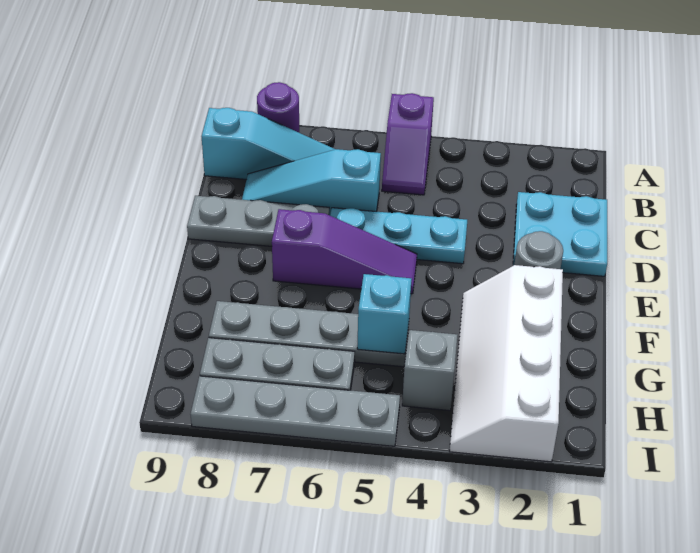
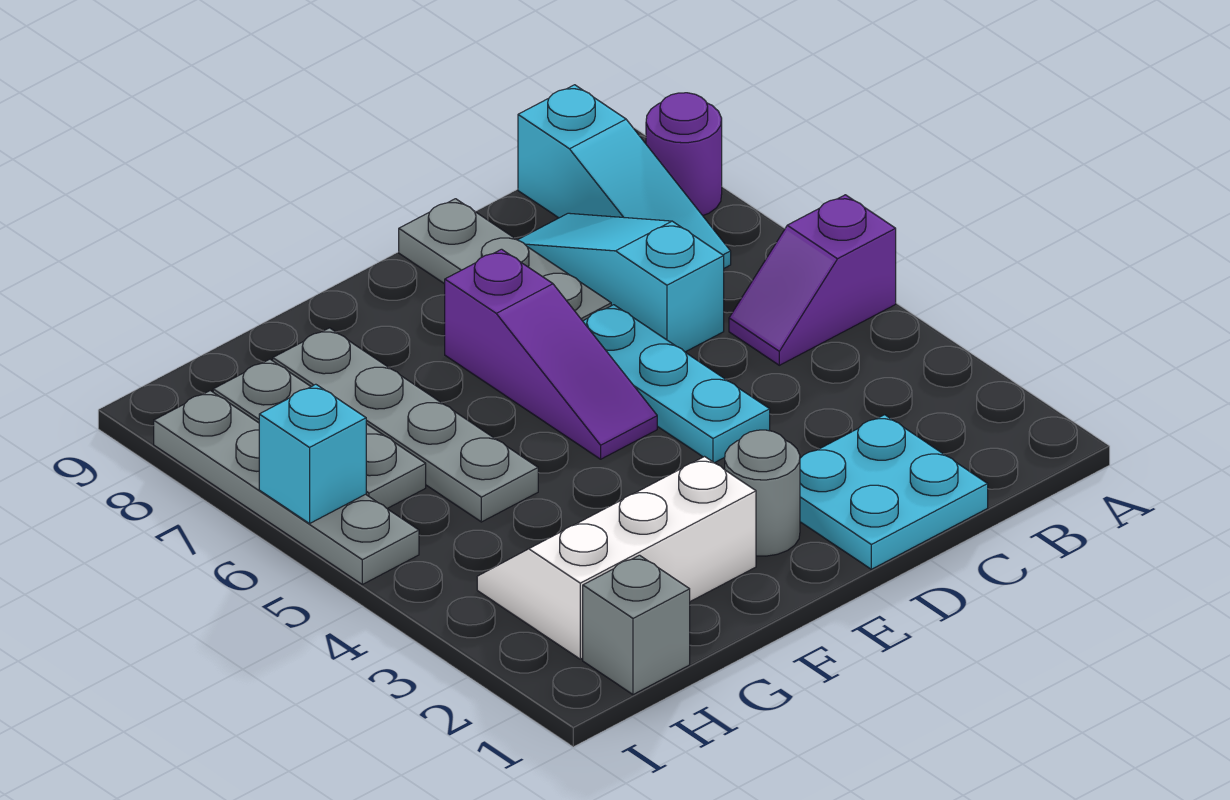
white 2x4 slope [450,265,563,462] -> white 2x3 slope [477,457,756,659]
cyan 1x1 brick [357,274,412,354] -> cyan 1x1 brick moved to [259,384,366,524]
grey 1x1 brick [402,330,457,411] -> grey 1x1 brick moved to [583,555,690,695]

